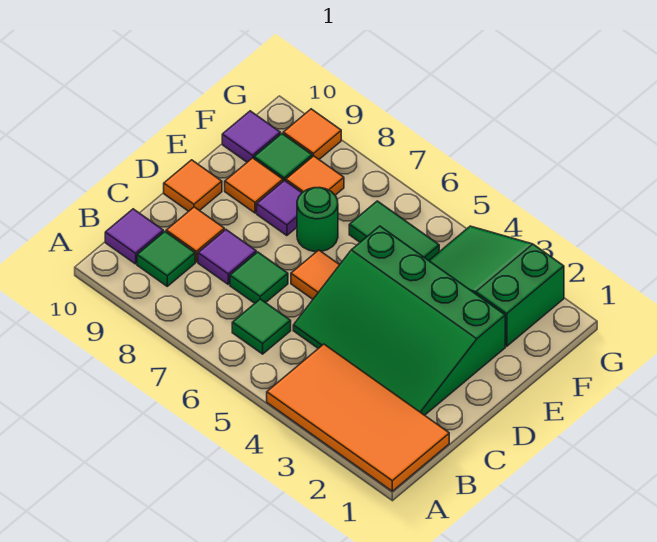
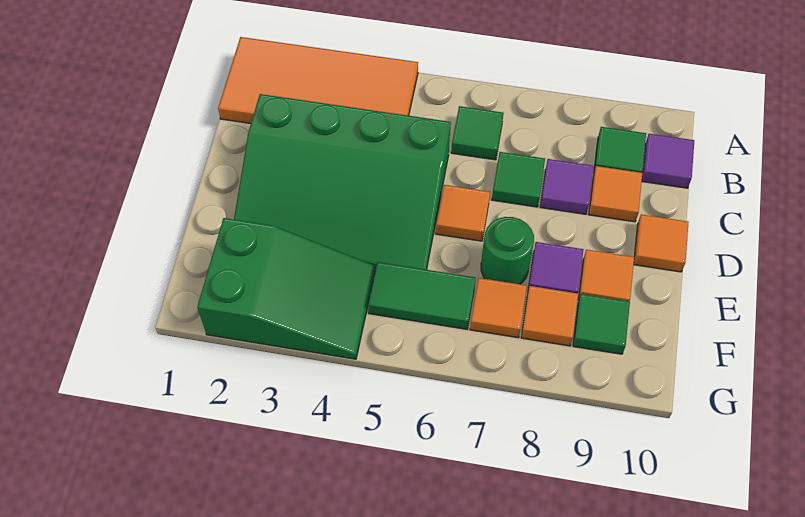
green 3x4 slope [293,226,505,415] -> green 3x4 slope turned to [234,94,451,270]
purple 1x1 tile [222,111,280,162] -> none
orange 1x1 tile [283,109,341,159] -> orange 1x1 tile moved to [470,278,527,338]

